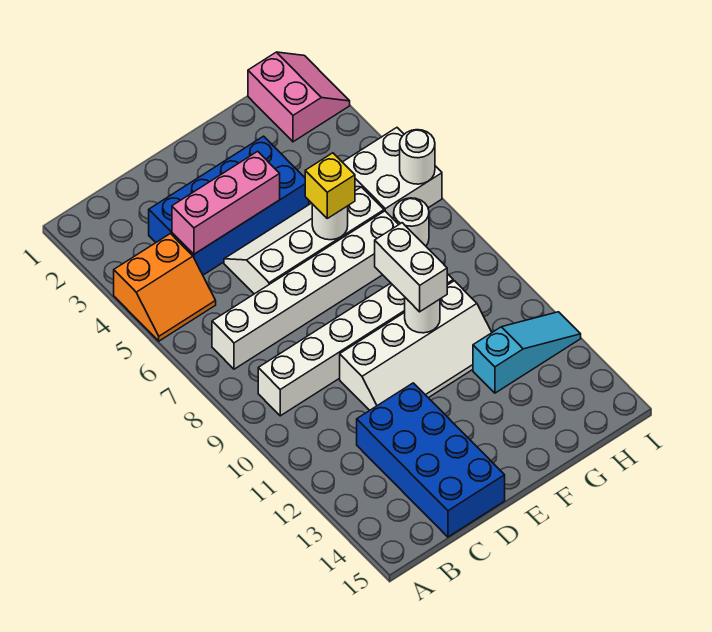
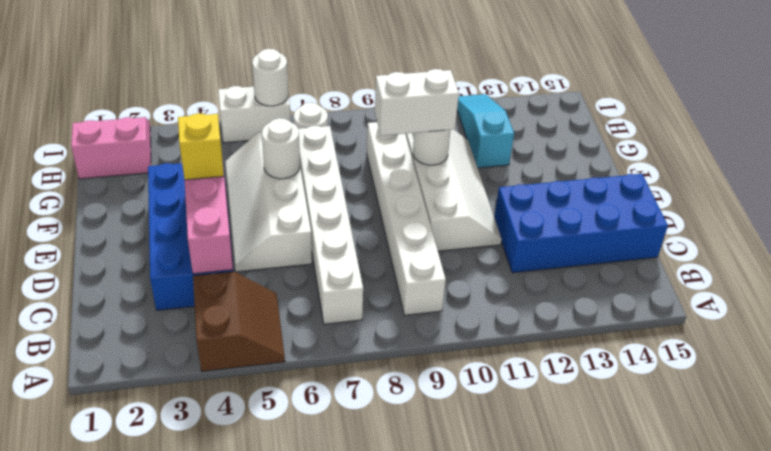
orange 2x2 slope [114,234,216,341] -> brown 2x2 slope [193,271,285,371]
yellow 1x1 brick [305,153,355,218] -> yellow 1x1 brick moved to [178,113,224,180]
white 2x2 brick [343,128,442,219] -> white 1x2 brick [218,86,291,143]

